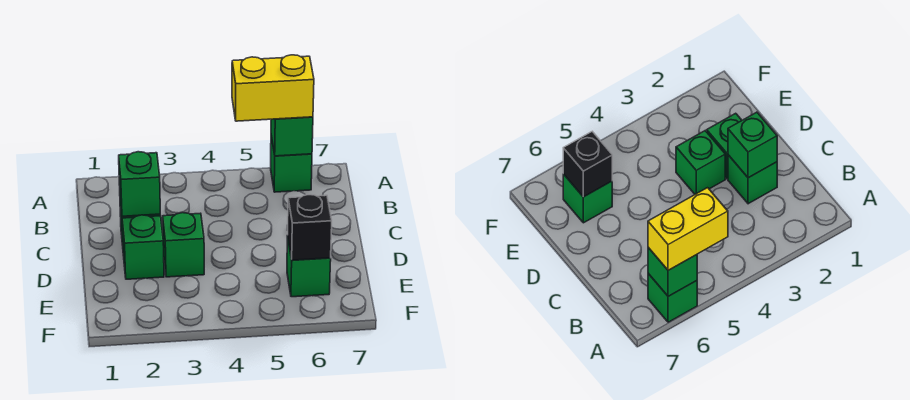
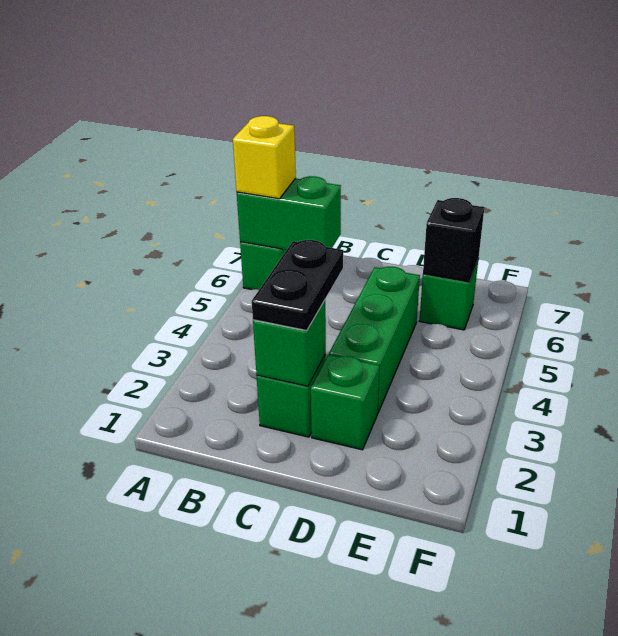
yellow 1x2 brick [232,55,314,121] -> yellow 1x1 brick [233,116,296,199]
green 1x1 brick [271,117,313,156] -> green 1x2 brick [237,176,341,250]
none -> black 1x2 plate [252,240,343,331]
green 1x1 brick [163,213,204,277] -> green 1x3 brick [329,267,420,412]

